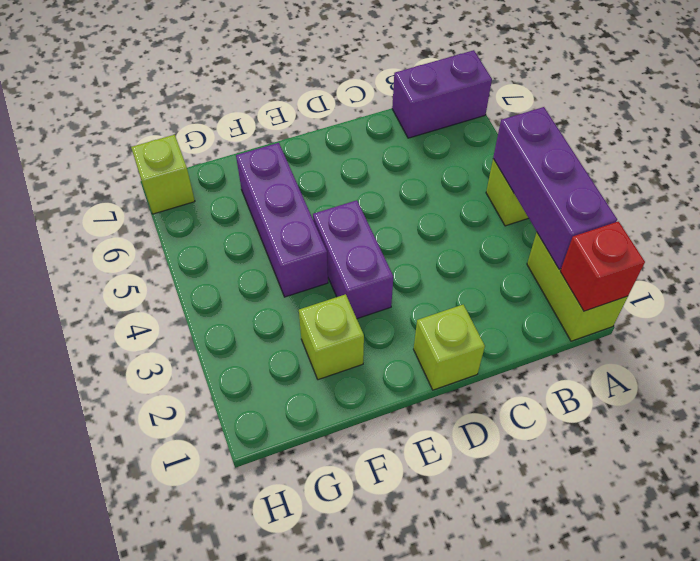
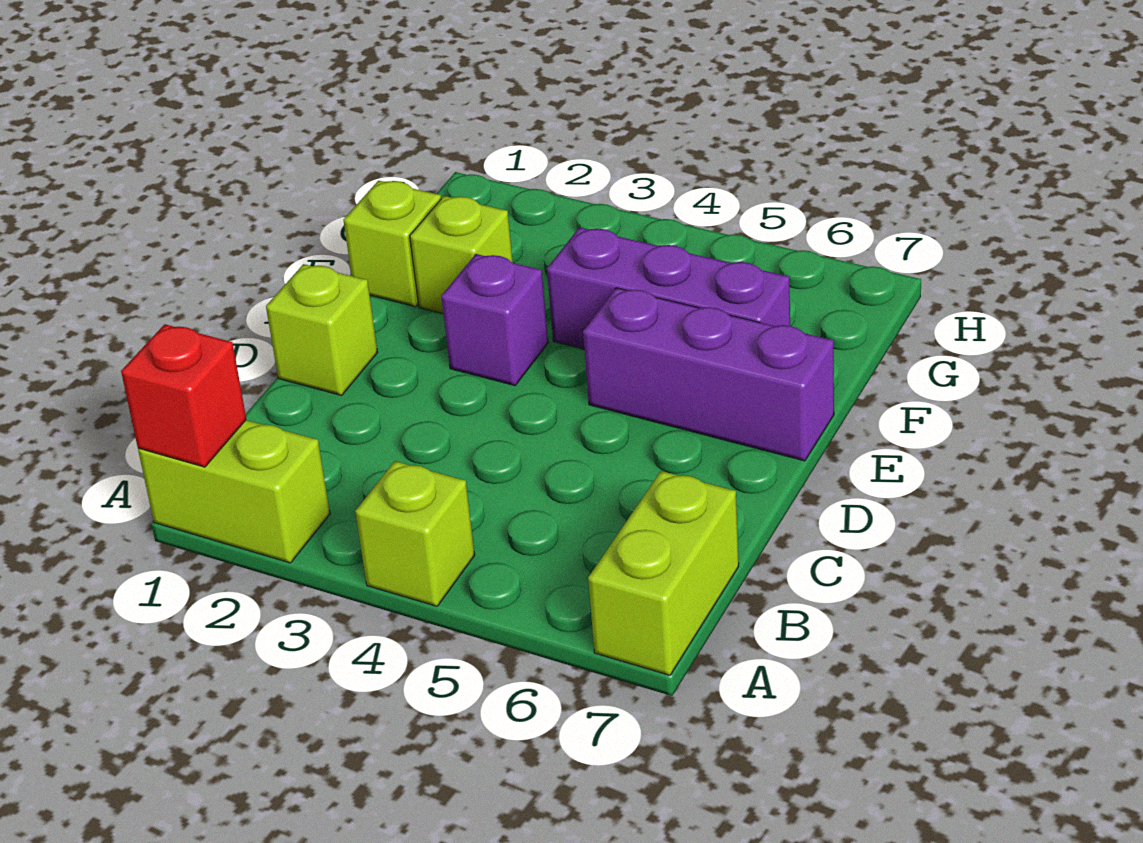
purple 1x3 brick [493,107,617,269] -> purple 1x3 brick moved to [583,288,834,461]
purple 1x2 brick [392,50,492,138] -> lime 1x2 brick [588,471,739,675]
purple 1x2 brick [313,200,393,319] -> purple 1x1 brick [441,254,548,386]
lime 1x1 brick [131,135,195,214] -> lime 1x1 brick moved to [343,181,441,307]

